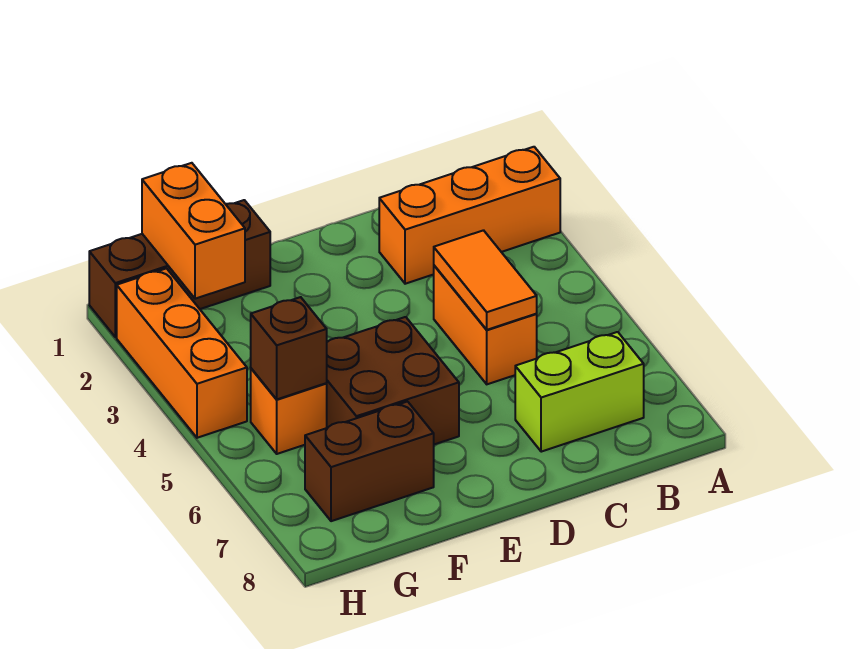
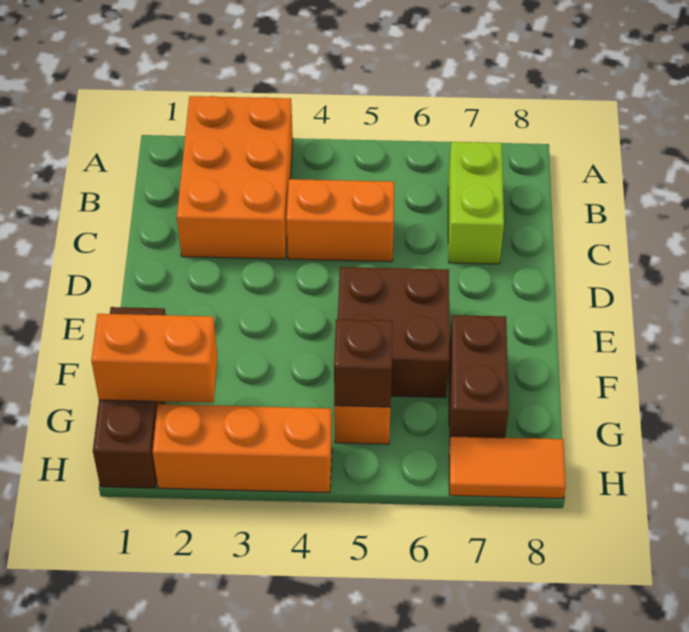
orange 1x3 brick [379,147,560,284] -> orange 2x3 brick [177,96,293,259]
orange 1x2 tile [434,230,537,330] -> orange 1x2 tile moved to [449,436,566,498]

